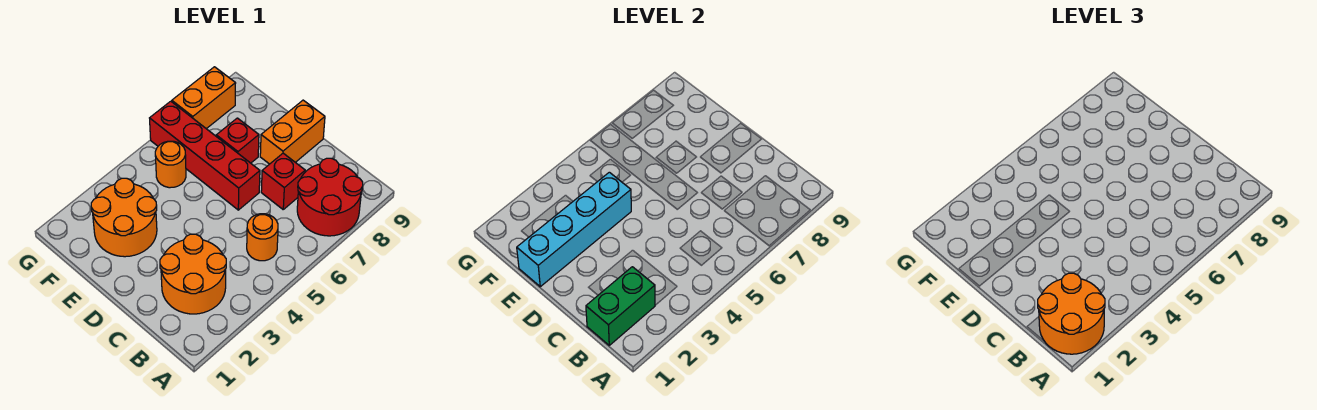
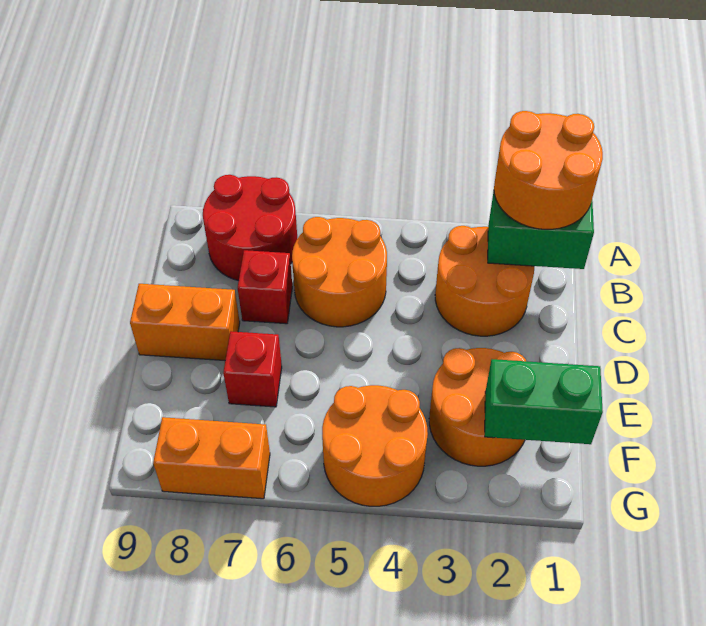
orange 1x1 round brick [247,214,278,261] -> orange 2x2 round brick [292,217,387,327]
red 1x4 brick [150,101,260,210] -> none
cyan 1x4 brick [517,172,631,287] -> none
none -> green 1x2 brick [485,359,603,444]
orange 1x1 round brick [155,141,186,188] -> orange 2x2 round brick [322,385,428,506]

